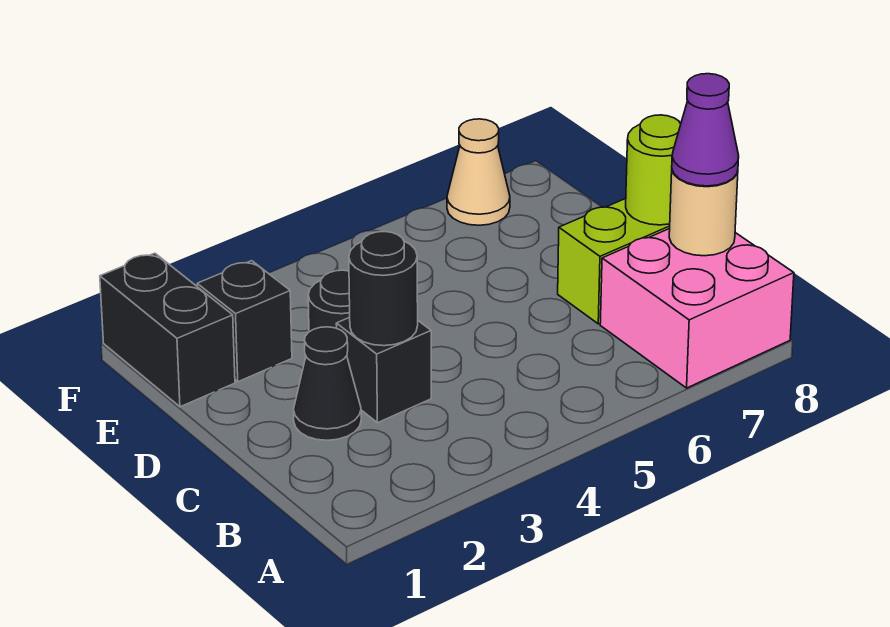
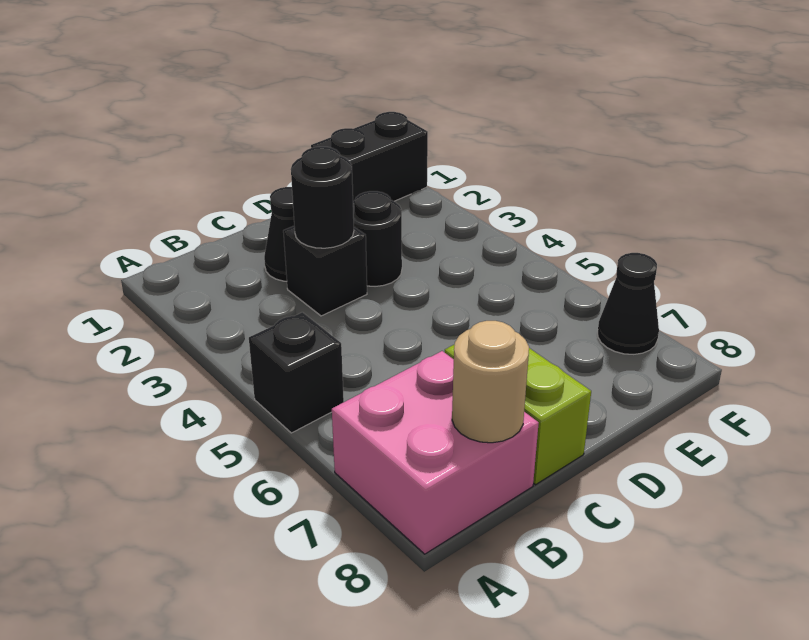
purple 1x1 cone [672,74,739,186] -> none
lime 1x1 round brick [626,115,681,225] -> none
black 1x1 brick [197,261,292,382] -> black 1x1 brick moved to [249,312,344,433]
tan 1x1 cone [447,119,510,225] -> black 1x1 cone [598,253,659,354]

